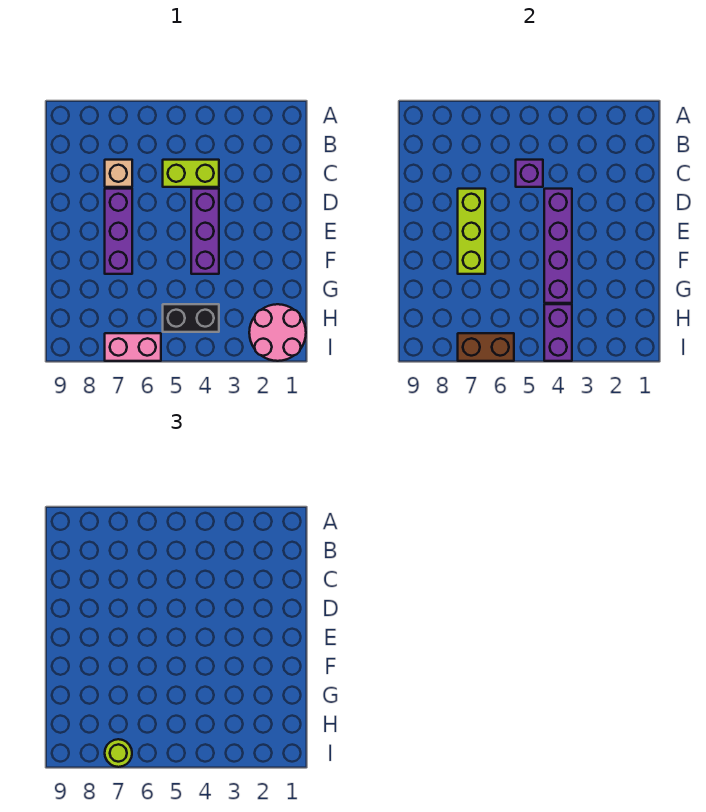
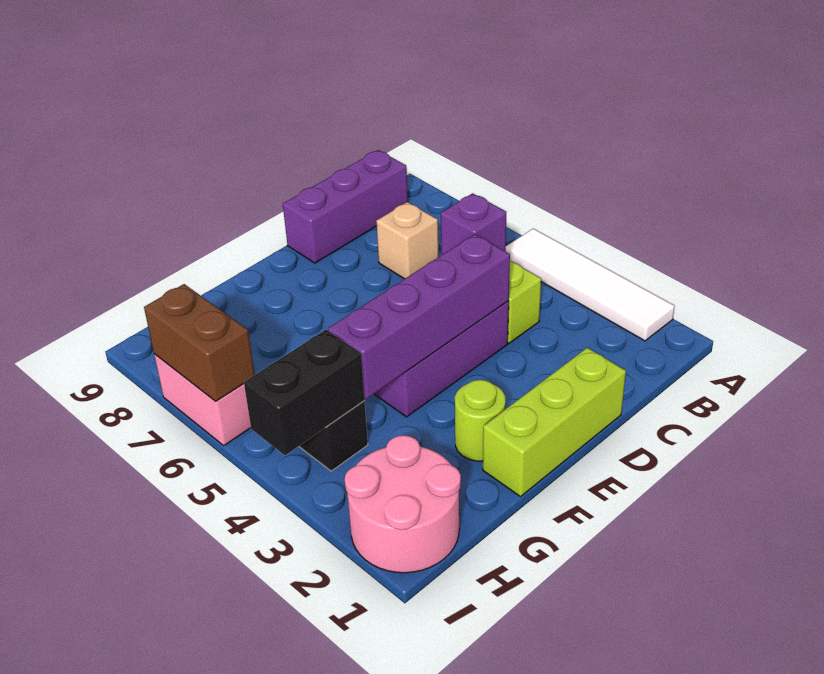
none -> white 1x4 tile [506,229,675,341]
purple 1x3 brick [105,189,132,274] -> purple 1x3 brick moved to [283,150,408,263]
lime 1x3 brick [458,189,485,274] -> lime 1x3 brick moved to [483,348,626,497]
purple 1x2 brick [544,304,572,361] -> black 1x2 brick [244,330,365,455]
lime 1x1 round brick [105,739,132,767] -> lime 1x1 round brick moved to [455,380,506,461]

